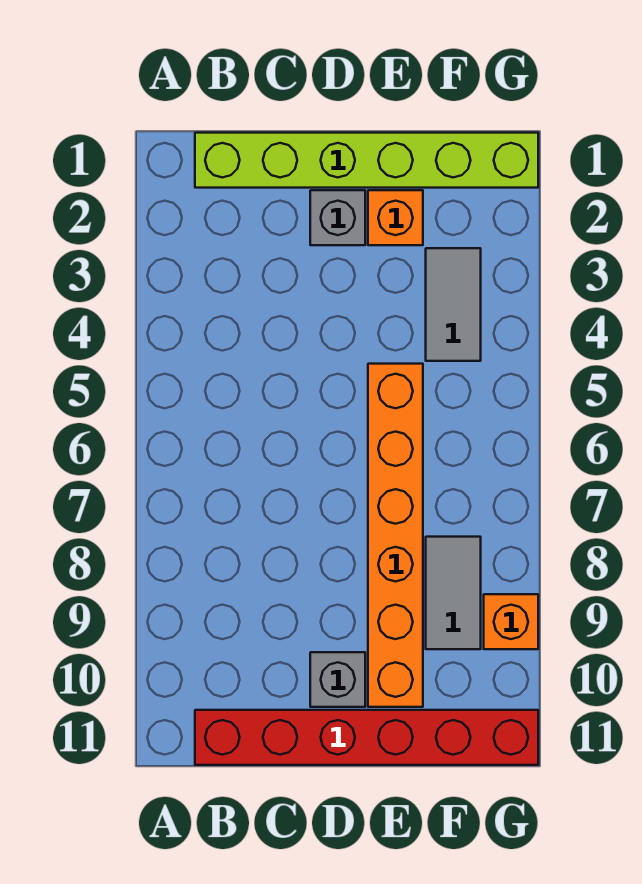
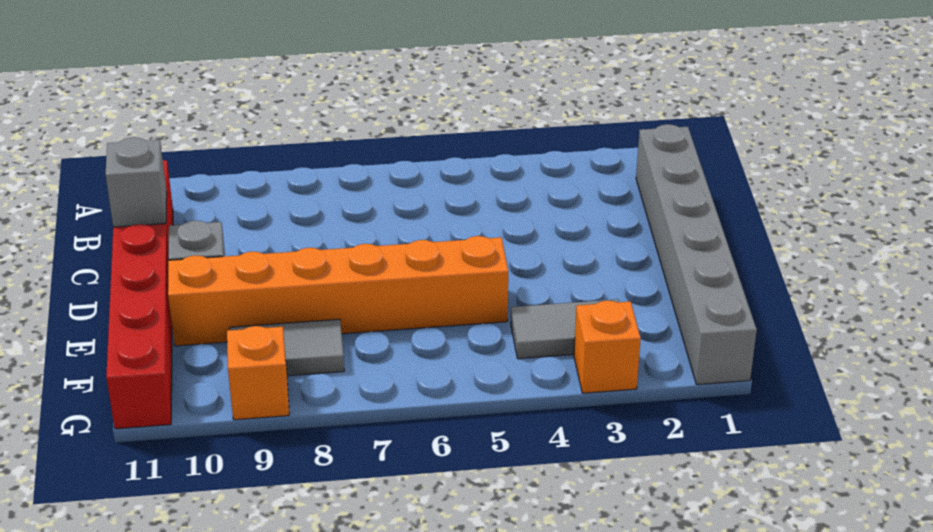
lime 1x6 brick [195,133,538,188] -> grey 1x6 brick [636,124,757,385]
grey 1x1 brick [310,190,365,245] -> grey 1x1 brick moved to [105,138,167,227]
orange 1x1 brick [368,190,423,245] -> orange 1x1 brick moved to [574,301,641,393]

